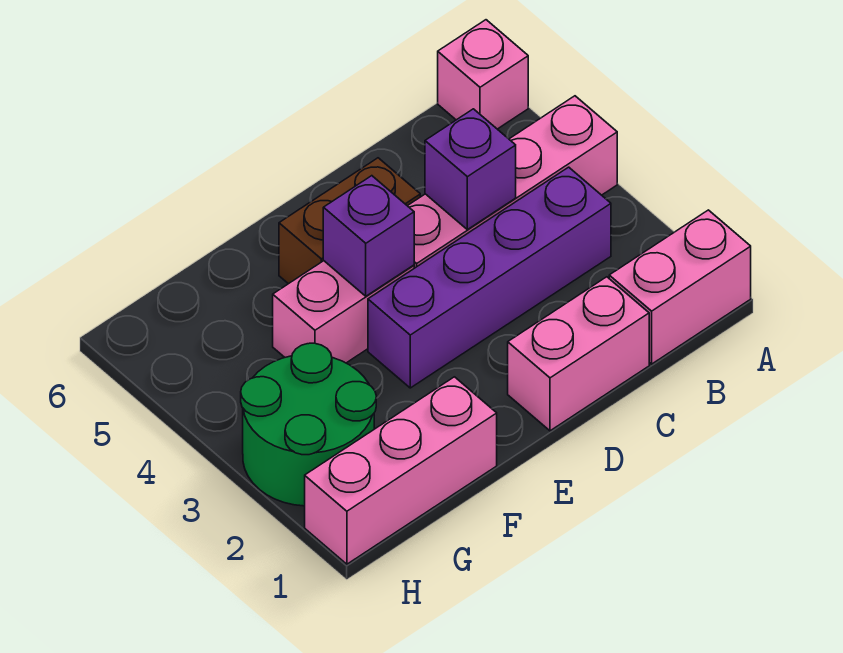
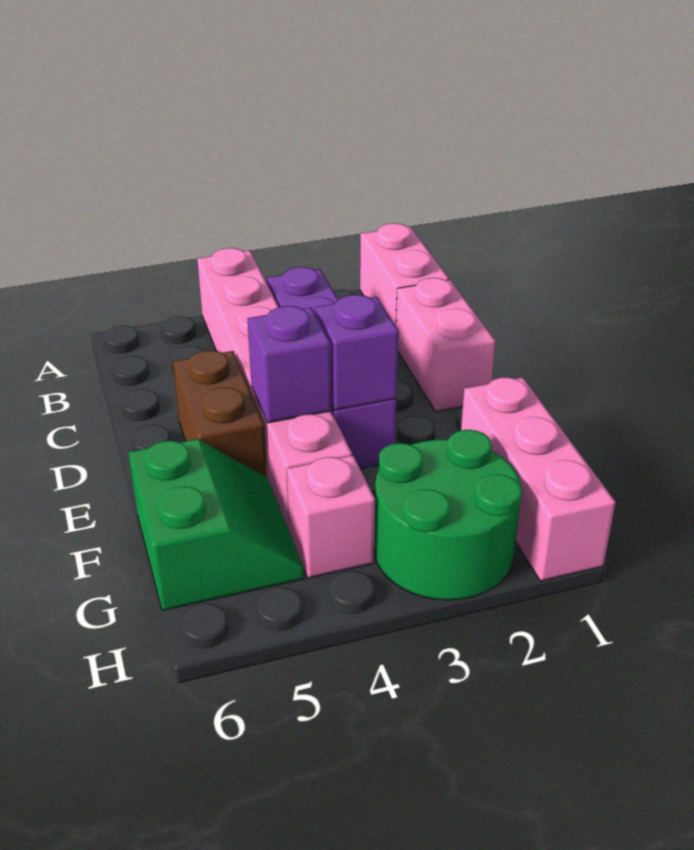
pink 1x1 brick [438,20,528,129] -> pink 1x1 brick moved to [287,455,375,578]
purple 1x1 brick [425,109,516,230] -> purple 1x1 brick moved to [315,295,399,410]
none -> green 2x2 slope [128,439,304,611]

